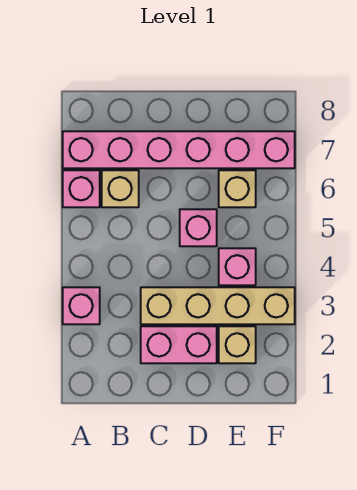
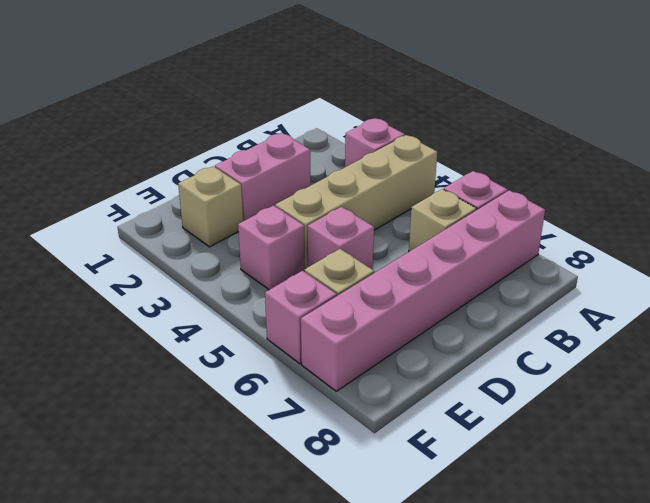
tan 1x4 brick [141,287,295,324] -> tan 1x4 brick moved to [275,135,437,269]
none -> pink 1x1 brick [265,271,337,364]

